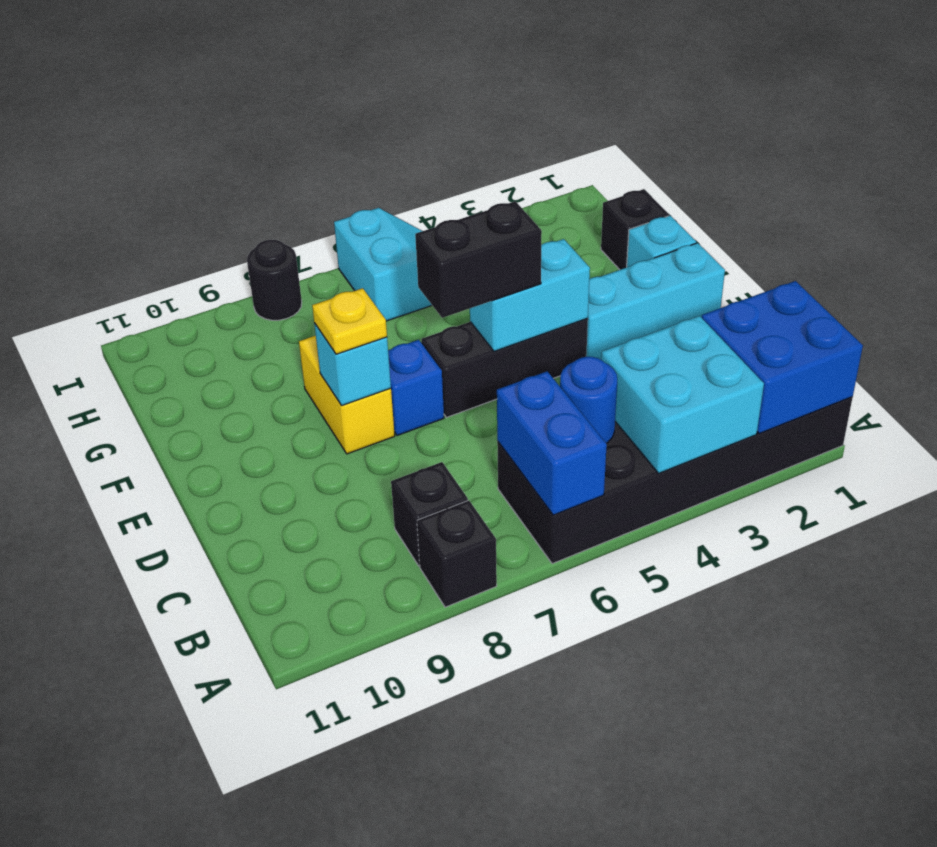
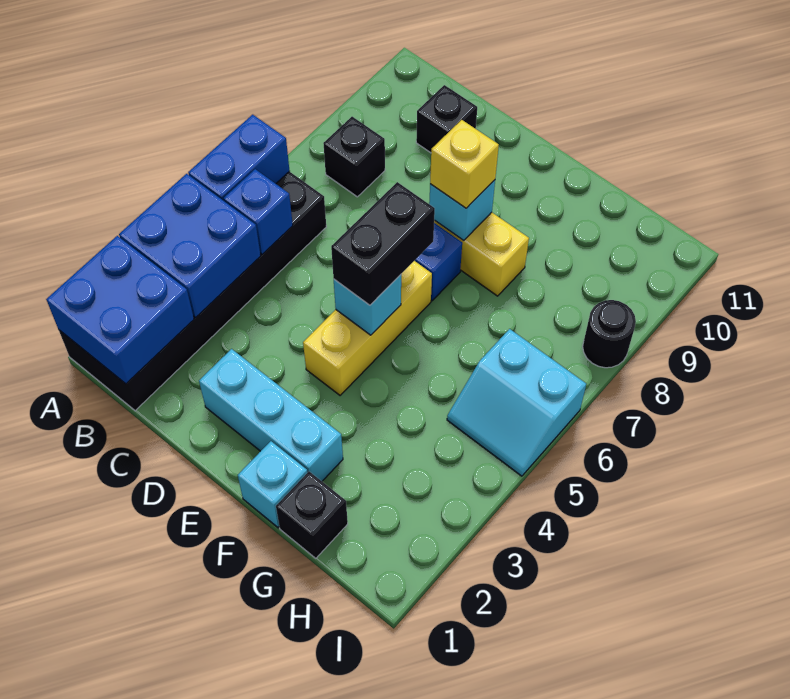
cyan 2x2 brick [601,316,764,473] -> blue 2x2 brick [119,174,261,317]
blue 1x2 brick [497,371,607,515] -> blue 1x2 brick turned to [188,115,289,201]
black 1x1 brick [417,500,497,607] -> black 1x1 brick moved to [416,85,477,153]
blue 1x1 round brick [560,357,617,443] -> blue 1x1 brick [224,169,293,254]
cyan 1x3 brick [586,243,725,360] -> cyan 1x3 brick turned to [199,349,343,481]
black 1x3 brick [421,318,588,417] -> yellow 1x3 brick [303,261,432,395]
cyan 1x2 brick [470,239,590,351] -> cyan 1x1 brick [334,275,401,335]
yellow 1x1 plate [312,288,387,354] -> yellow 1x1 brick [430,120,499,208]

